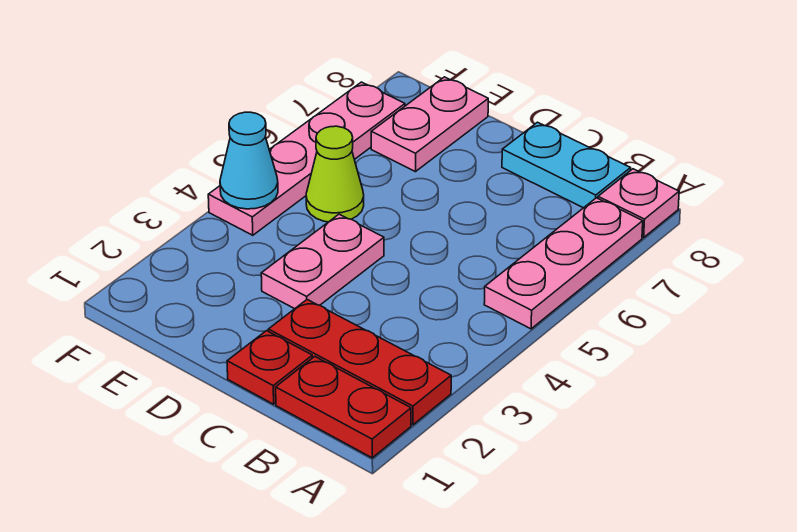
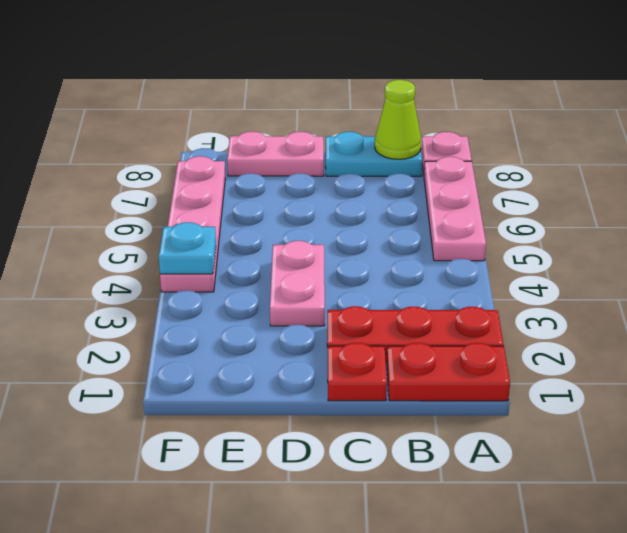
lime 1x1 cone [306,126,364,222] -> lime 1x1 cone moved to [375,80,421,159]
pink 1x2 plate [371,77,488,172] -> pink 1x2 plate turned to [227,132,324,176]
cyan 1x1 cone [220,112,278,209] -> cyan 1x1 plate [159,222,216,274]

